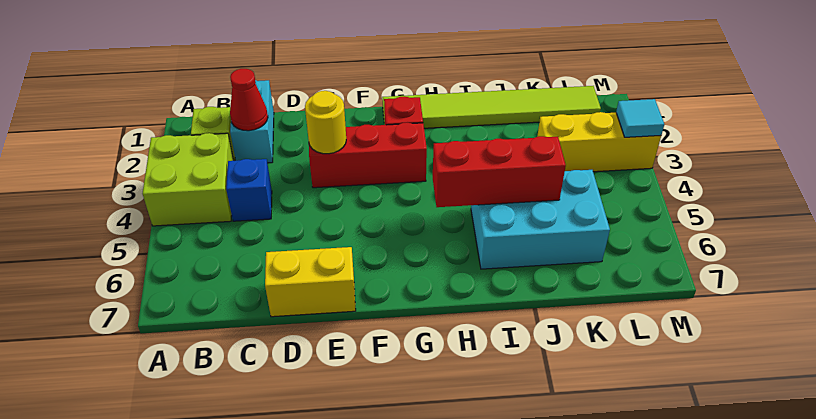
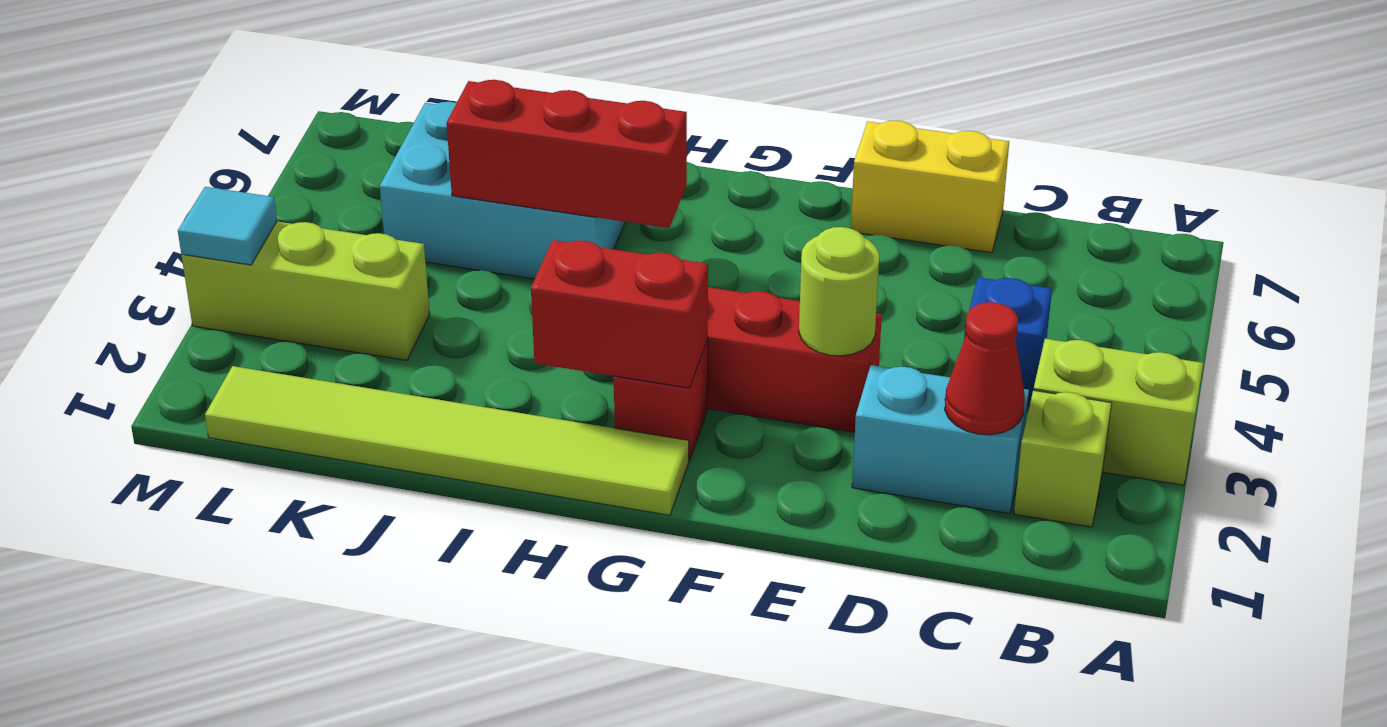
lime 2x2 brick [143,133,234,226] -> lime 1x2 brick [1034,339,1203,485]
cyan 1x2 brick [230,80,274,163] -> cyan 1x2 brick turned to [852,365,1029,514]
yellow 1x1 round brick [305,91,346,154] -> lime 1x1 round brick [799,227,879,356]
none -> red 1x2 brick [531,240,708,388]
yellow 1x3 brick [537,112,661,172] -> lime 1x3 brick [181,222,430,360]

